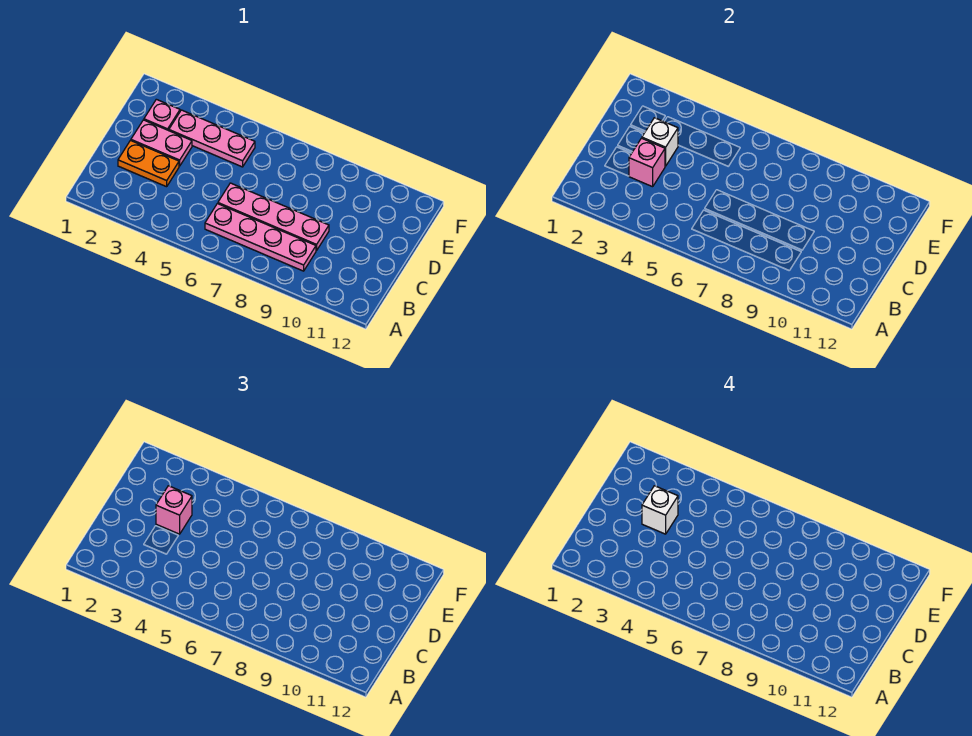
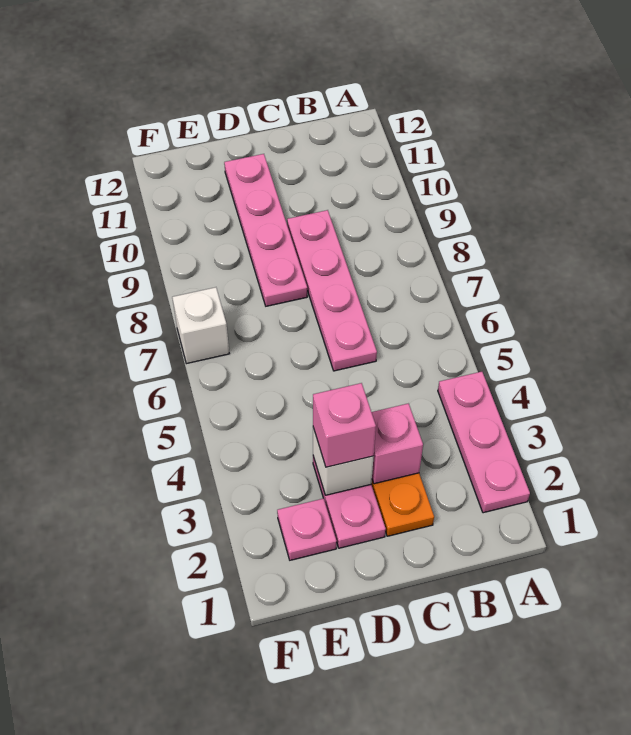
pink 1x4 plate [205,204,316,271] -> pink 1x4 plate moved to [224,154,307,306]
white 1x1 brick [642,486,678,534] -> white 1x1 brick moved to [172,287,229,364]
pink 1x3 plate [169,110,255,167] -> pink 1x3 plate moved to [438,372,530,513]

